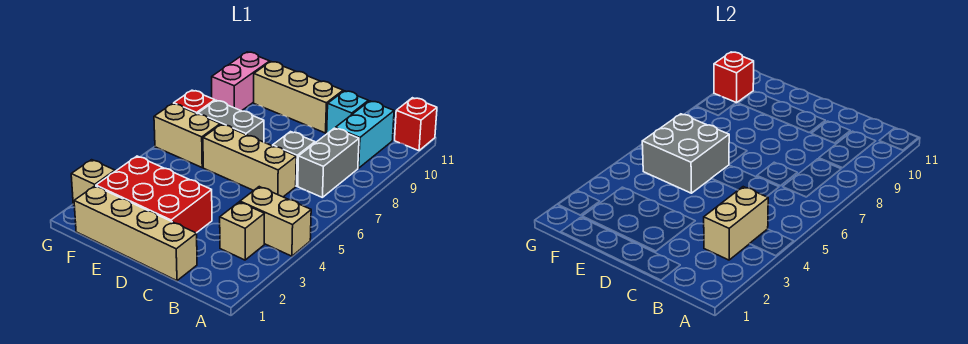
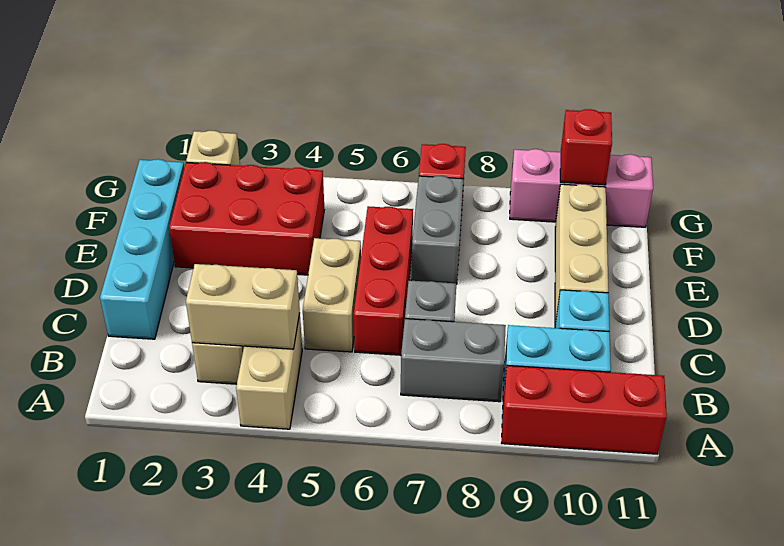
red 1x1 brick [395,98,437,151] -> red 1x3 brick [502,365,667,454]
tan 1x4 brick [74,186,197,281] -> cyan 1x4 brick [100,159,184,339]
tan 1x3 brick [203,124,296,197] -> red 1x3 brick [354,206,413,355]
red 2x3 brick [96,156,212,233] -> red 2x3 brick turned to [169,162,324,275]
grey 2x2 brick [642,114,729,193] -> none
tan 1x2 brick [154,104,220,167] -> tan 1x2 brick moved to [303,238,361,352]
pink 1x2 brick [212,52,270,111] -> pink 1x3 brick [510,149,653,227]

